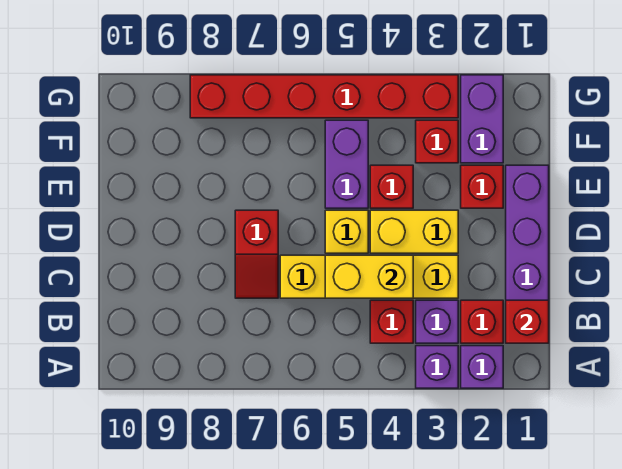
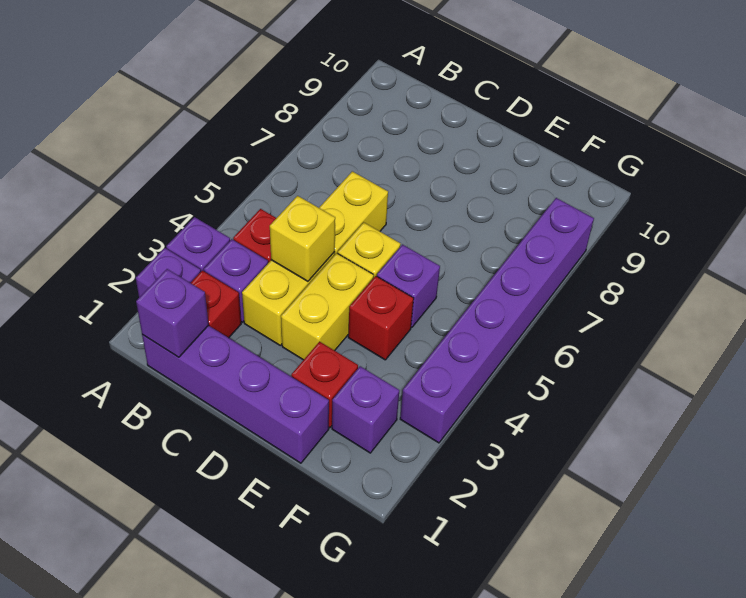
red 1x1 brick [506,300,549,343] -> purple 1x1 brick [136,269,209,357]
yellow 1x2 brick [325,255,413,298] -> yellow 1x1 brick [270,196,335,281]
red 1x2 slope [235,210,278,298] -> none
purple 1x2 brick [325,120,368,208] -> purple 1x1 brick [377,245,440,328]
purple 1x2 brick [461,75,503,163] -> purple 1x1 brick [332,366,399,453]
red 1x1 brick [416,120,458,163] -> none
red 1x6 brick [190,75,458,118] -> purple 1x6 brick [400,198,594,443]

